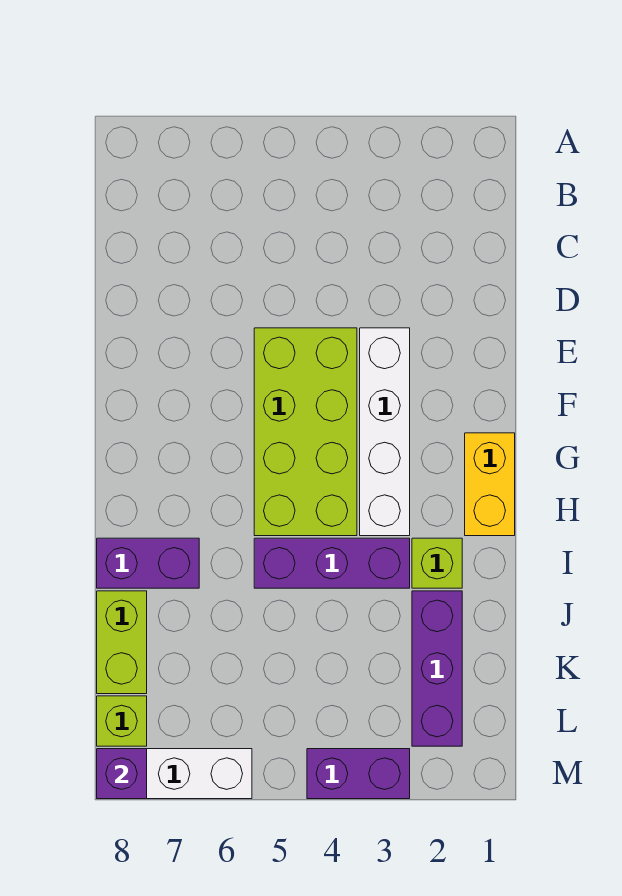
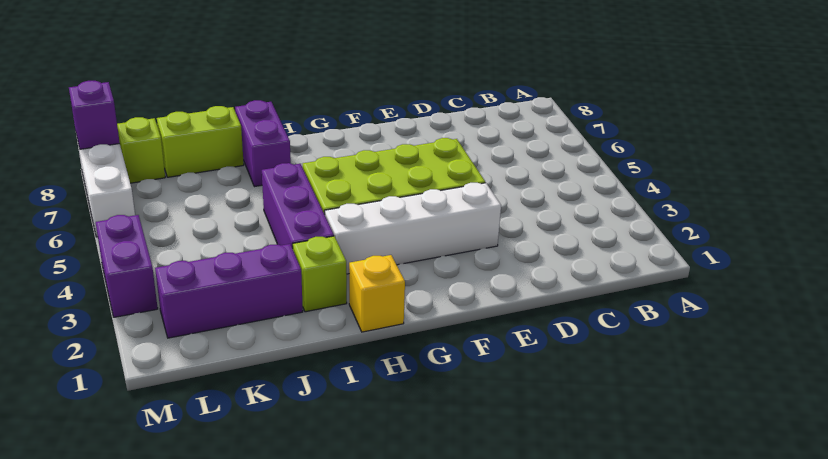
yellow 1x2 brick [465,433,515,536] -> yellow 1x1 brick [349,255,405,332]

